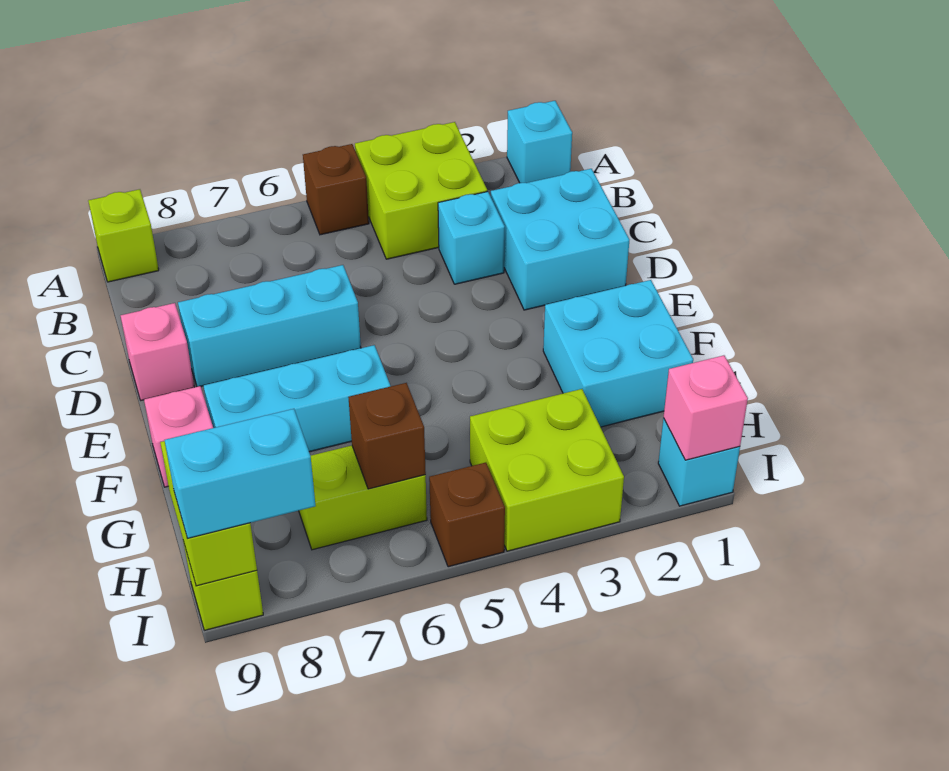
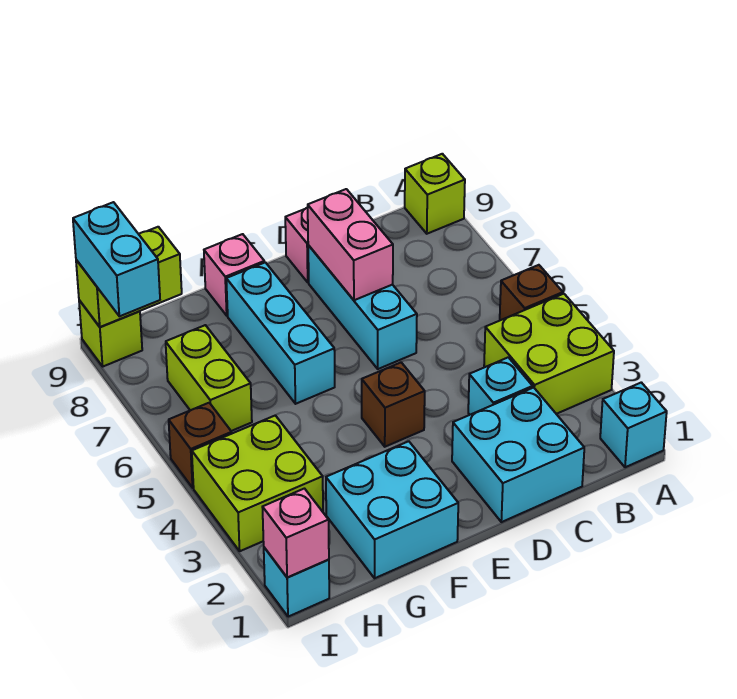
none -> pink 1x2 brick [308,189,393,300]
brown 1x1 brick [348,383,426,489] -> brown 1x1 brick moved to [362,362,425,447]

